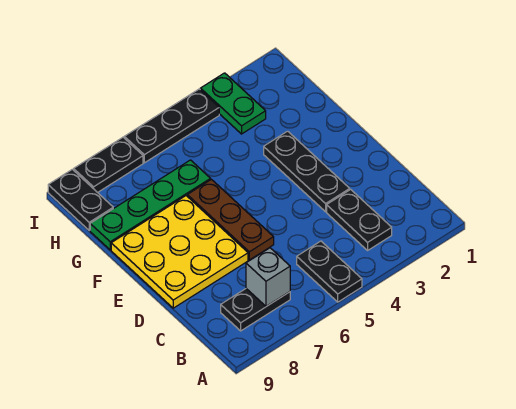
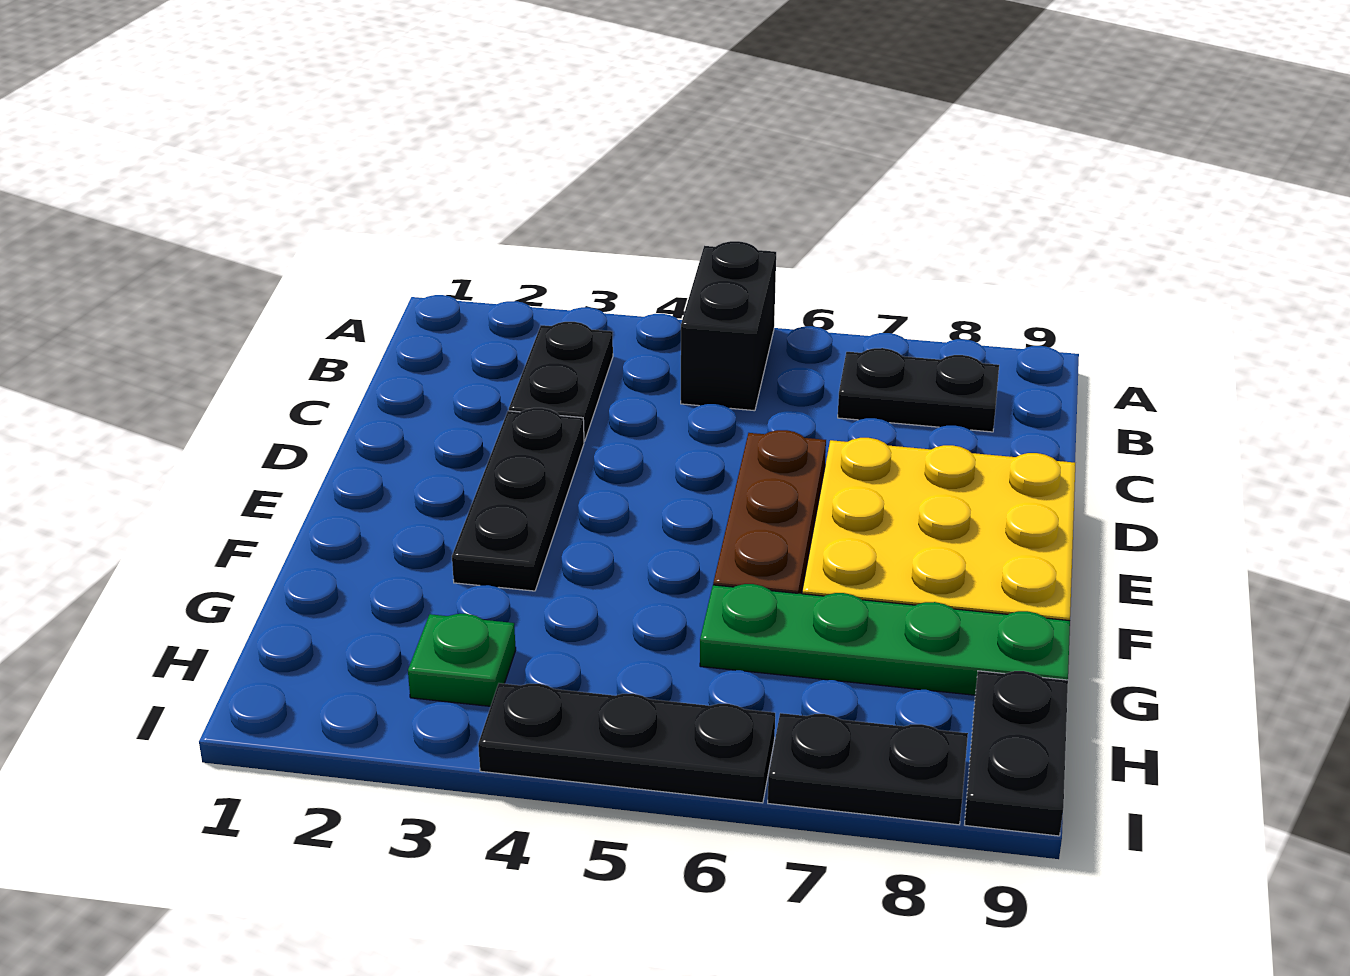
black 1x2 plate [297,241,362,302] -> black 1x2 brick [681,241,776,411]
grey 1x1 brick [246,248,290,306] -> none
green 1x2 plate [200,73,266,134] -> green 1x1 plate [408,614,516,706]

